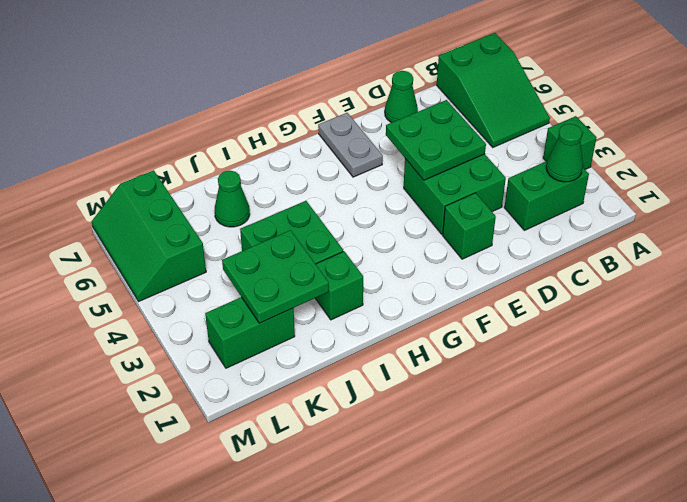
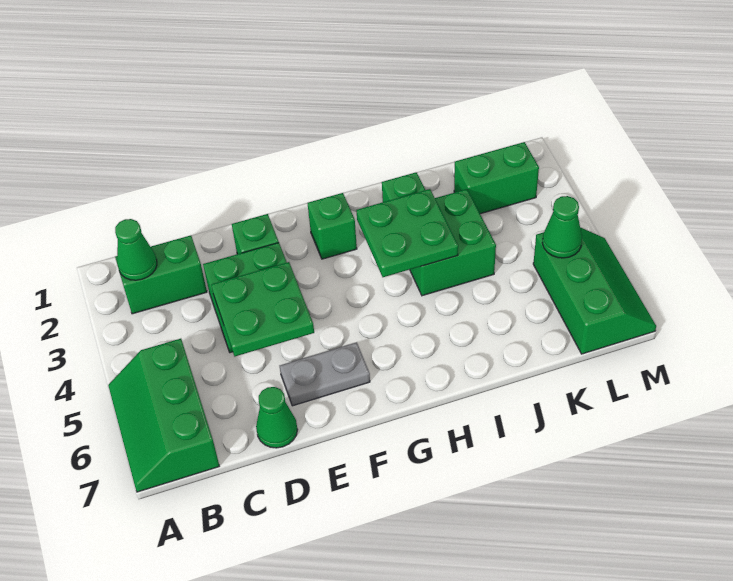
green 1x1 brick [543,116,597,169] -> green 1x1 brick moved to [308,193,357,259]
green 2x3 slope [437,33,550,147] -> green 2x3 slope turned to [108,339,219,492]
grey 1x2 plate [318,113,383,177] -> grey 1x2 plate turned to [280,342,370,406]
green 2x2 plate [222,230,329,323] -> green 2x2 plate moved to [356,189,458,277]
green 1x1 cone [215,171,250,227] -> green 1x1 cone moved to [542,196,582,258]

